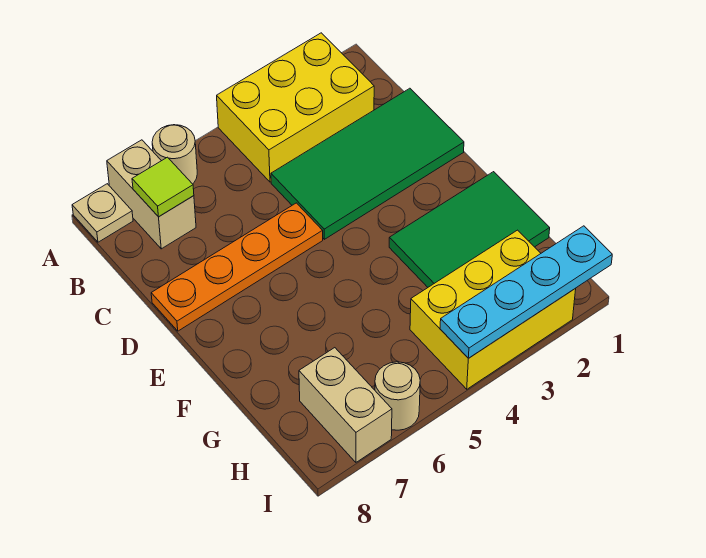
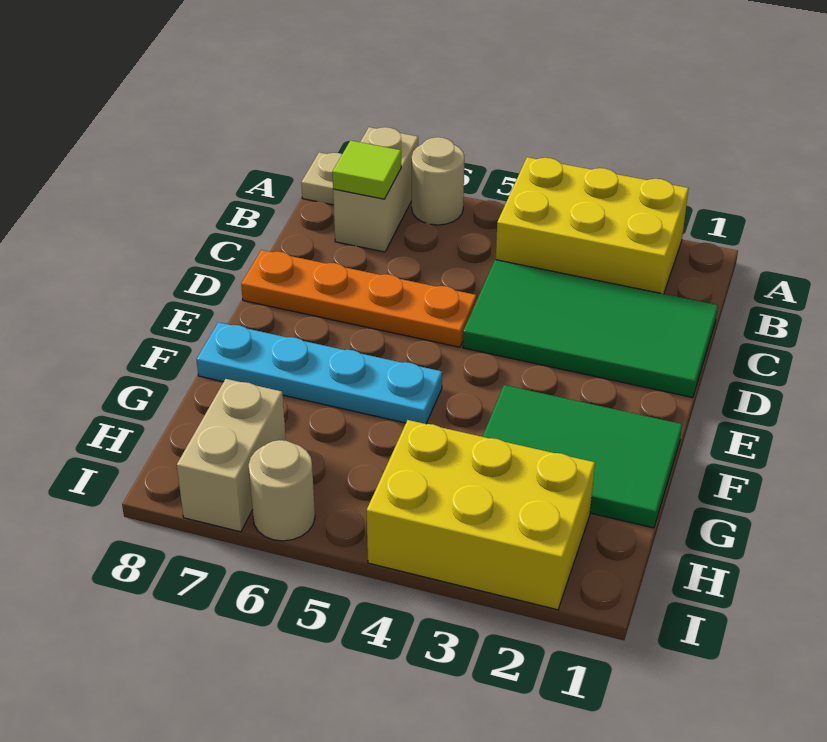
cyan 1x4 plate [440,226,612,358] -> cyan 1x4 plate moved to [197,322,442,424]

